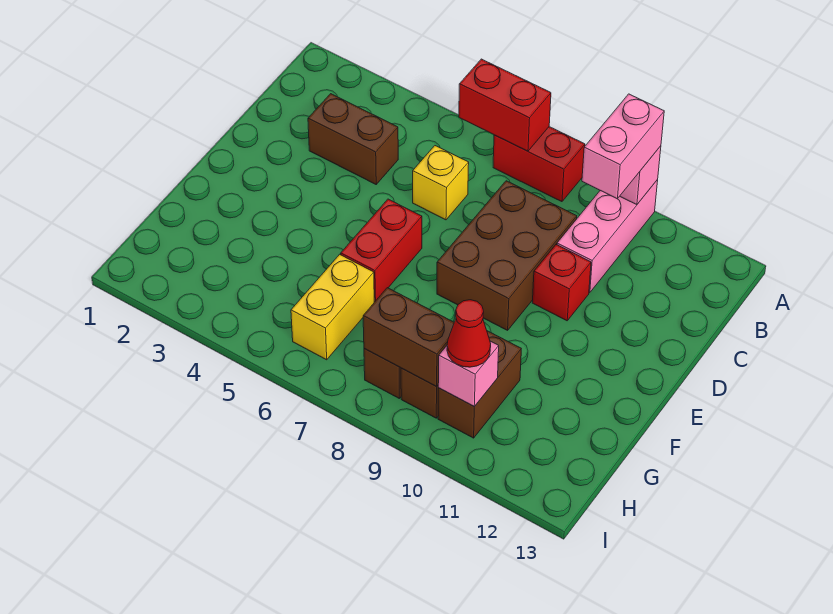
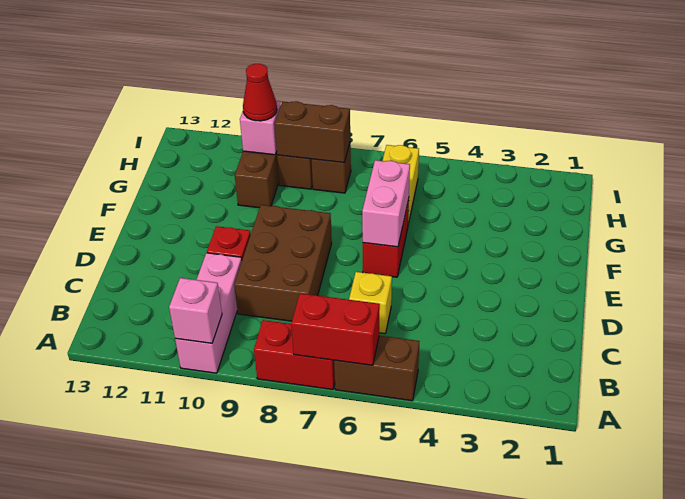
pink 1x2 brick [582,94,664,199] -> pink 1x2 brick moved to [362,160,410,247]
brown 1x2 brick [308,94,398,184] -> brown 1x2 brick moved to [334,336,420,401]

